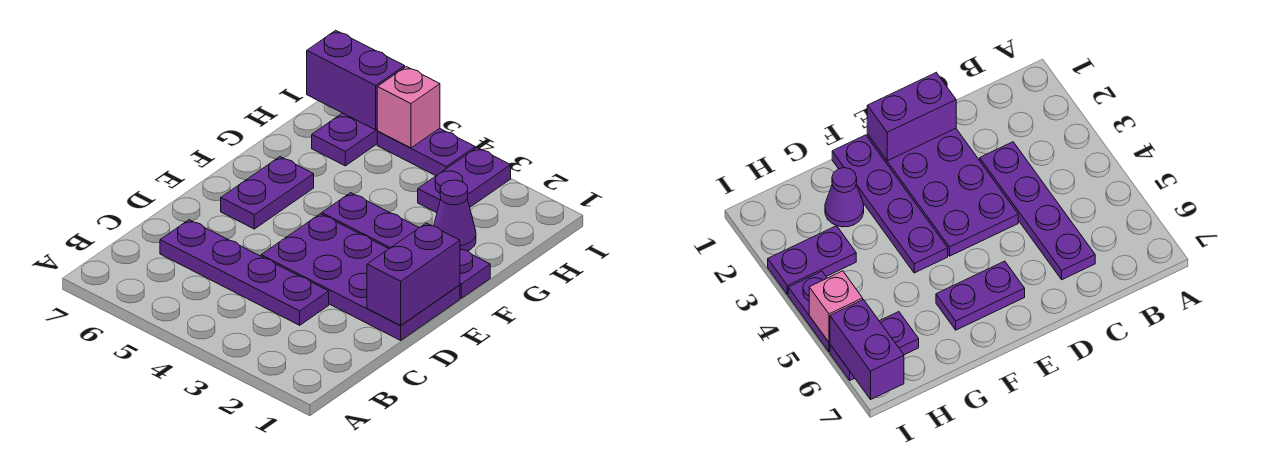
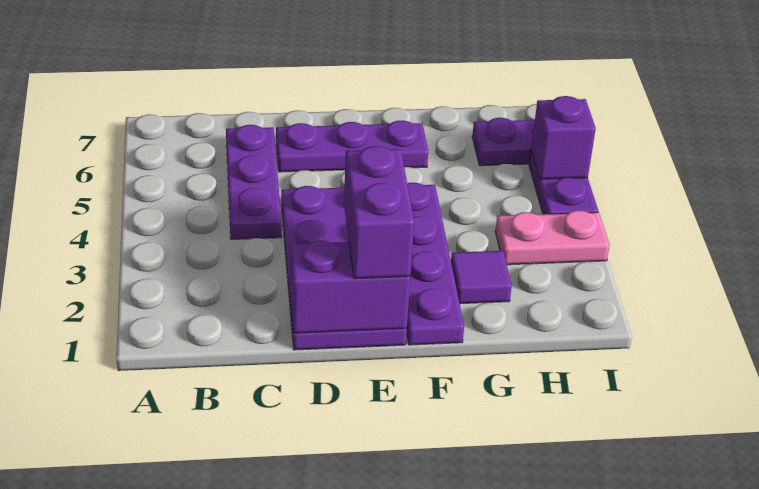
purple 1x4 plate [160,220,329,325] -> purple 1x3 plate [226,125,282,239]
purple 1x2 plate [221,157,314,229] -> purple 1x3 plate [276,121,428,172]
purple 1x1 cone [434,180,476,251] -> purple 1x1 tile [451,251,512,304]
purple 1x2 plate [418,148,511,213] -> pink 1x2 plate [495,211,610,265]
pink 1x1 brick [377,67,440,148] -> purple 1x1 brick [531,96,596,179]
purple 1x2 brick [307,30,405,130] -> purple 1x2 brick moved to [344,146,414,279]

